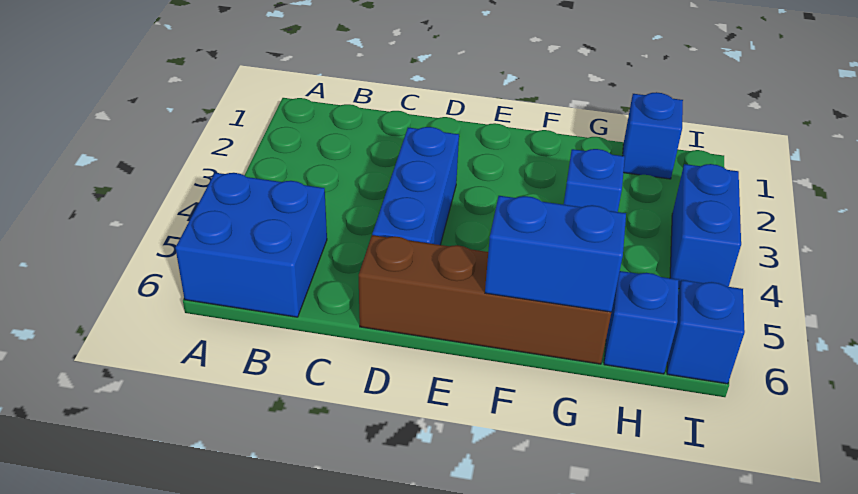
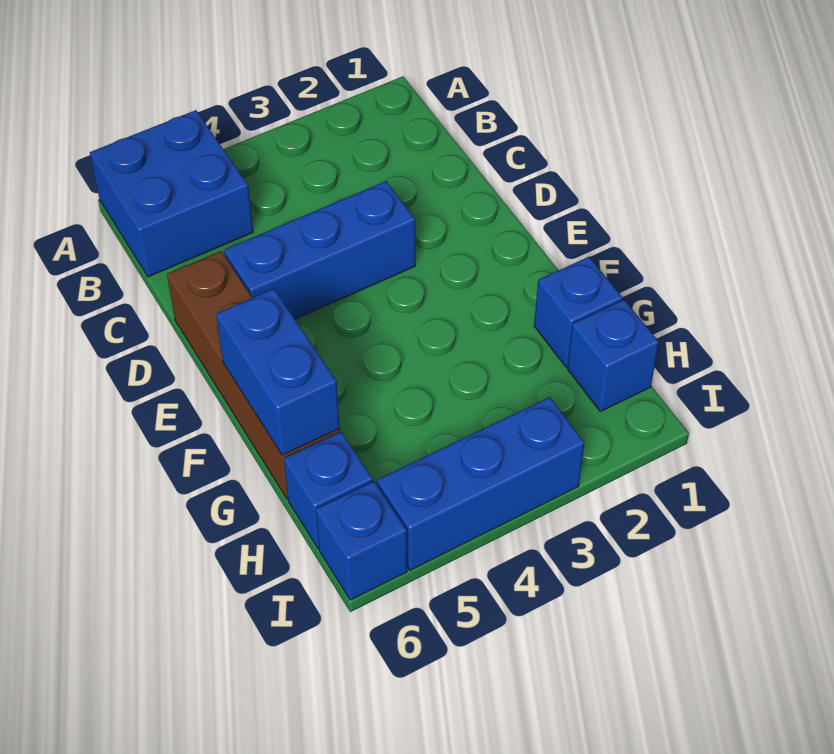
blue 1x1 brick [564,149,625,212] -> blue 1x1 brick moved to [534,257,622,367]
blue 1x2 brick [670,164,741,289] -> blue 1x3 brick [377,397,584,570]

